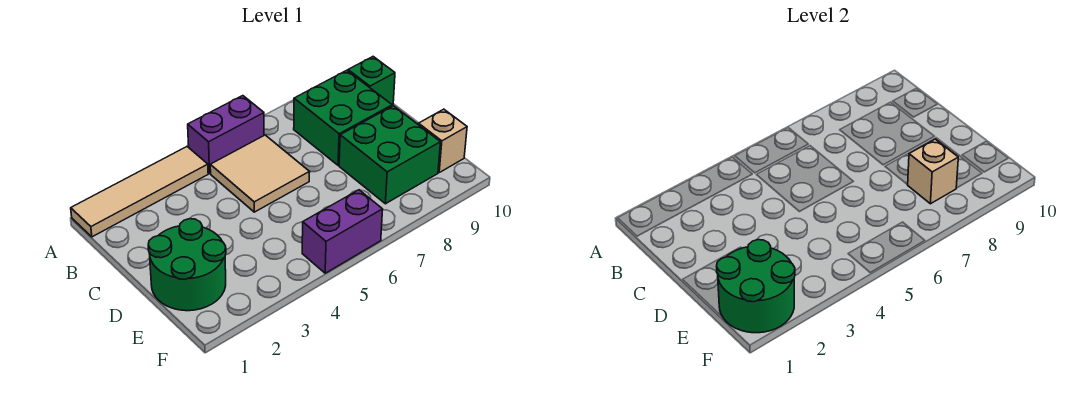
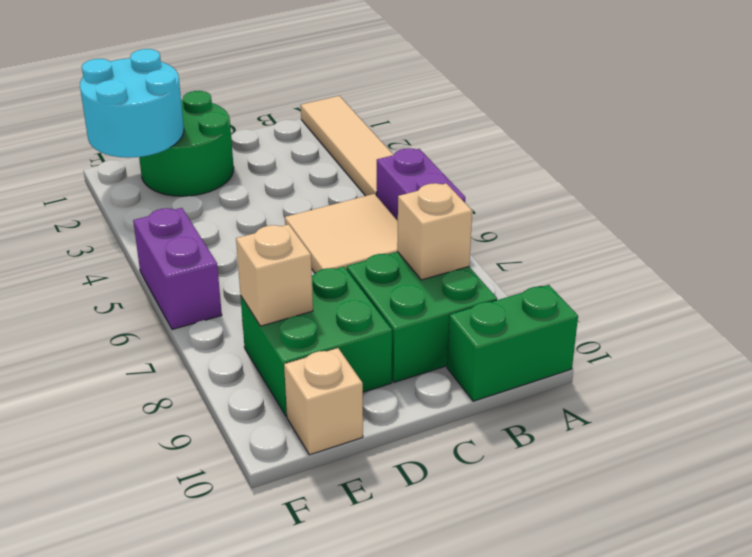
none -> tan 1x1 brick [397,183,472,280]
green 1x1 brick [348,57,395,105] -> green 1x2 brick [447,285,578,401]
green 2x2 round brick [717,240,795,333] -> cyan 2x2 round brick [80,49,184,158]

